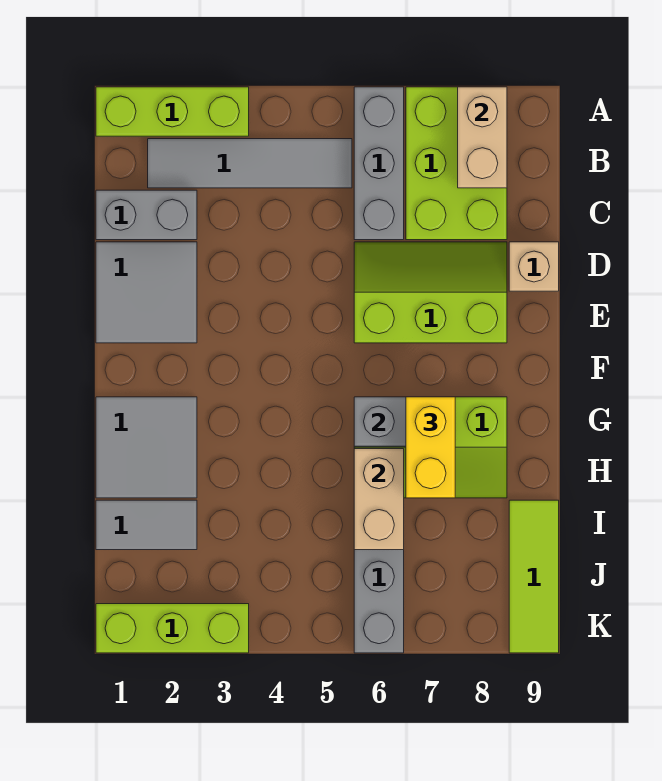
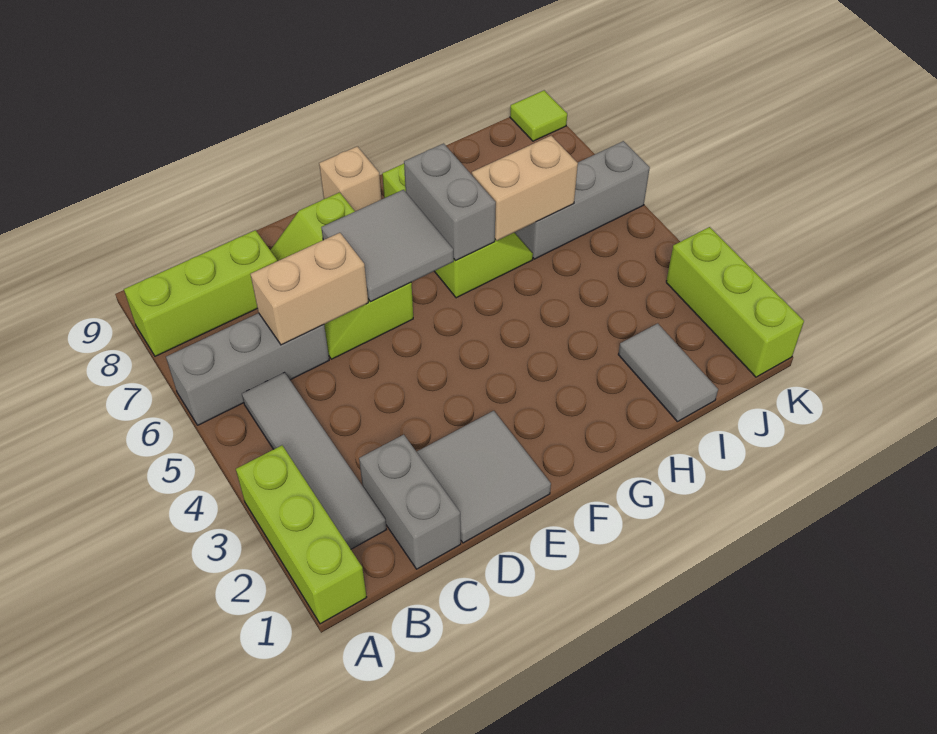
lime 2x3 brick [406,87,507,240] -> lime 1x3 brick [124,230,277,356]
tan 1x2 brick [458,87,507,188] -> tan 1x2 brick moved to [250,233,368,345]
tan 1x1 brick [509,242,559,291] -> tan 1x1 brick moved to [319,146,381,211]
grey 2x2 tile [96,397,197,498] -> grey 2x2 tile moved to [321,190,454,302]
yellow 1x2 brick [406,397,455,498] -> none
lime 1x3 tile [509,500,559,653] -> lime 1x1 tile [510,90,567,141]

